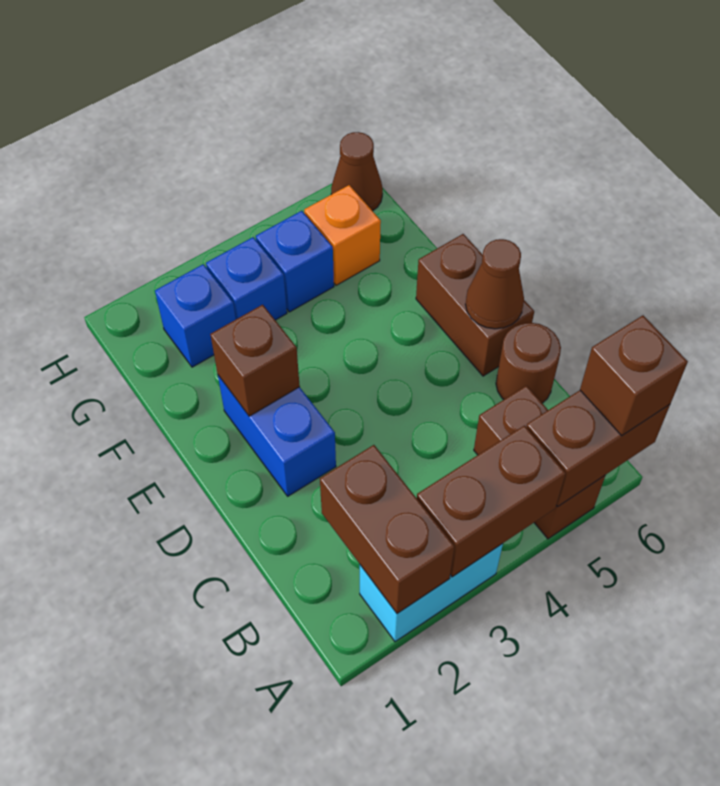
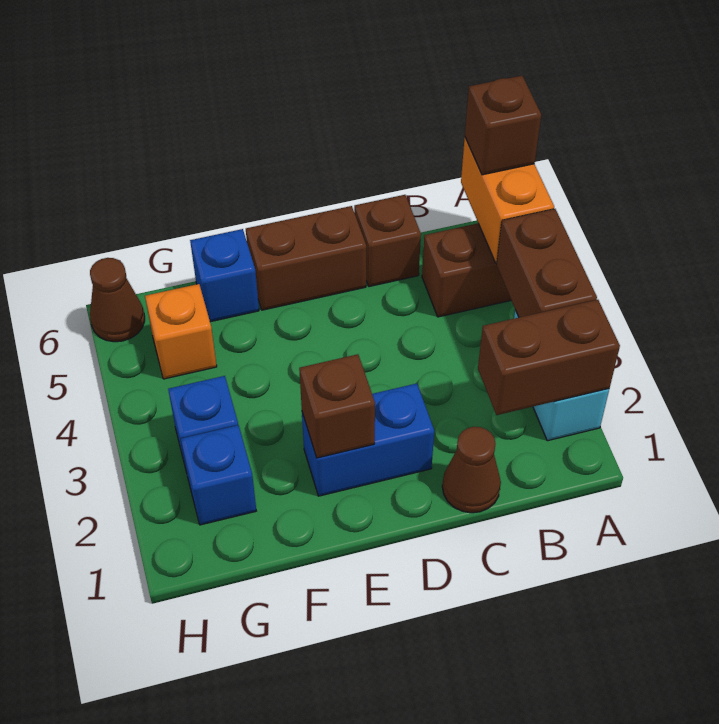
brown 1x2 brick [526,390,670,507] -> orange 1x2 brick [461,138,554,263]
brown 1x1 round brick [496,323,561,403] -> brown 1x1 brick [354,195,421,287]
brown 1x1 cone [465,239,524,329] -> brown 1x1 cone moved to [442,427,501,513]
blue 1x1 brick [256,211,334,312] -> blue 1x1 brick moved to [190,229,259,322]

